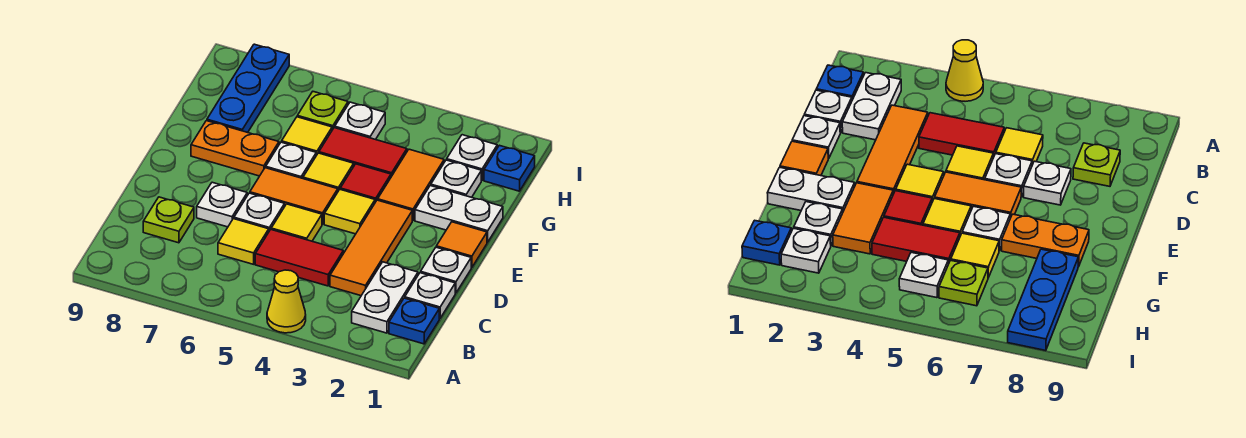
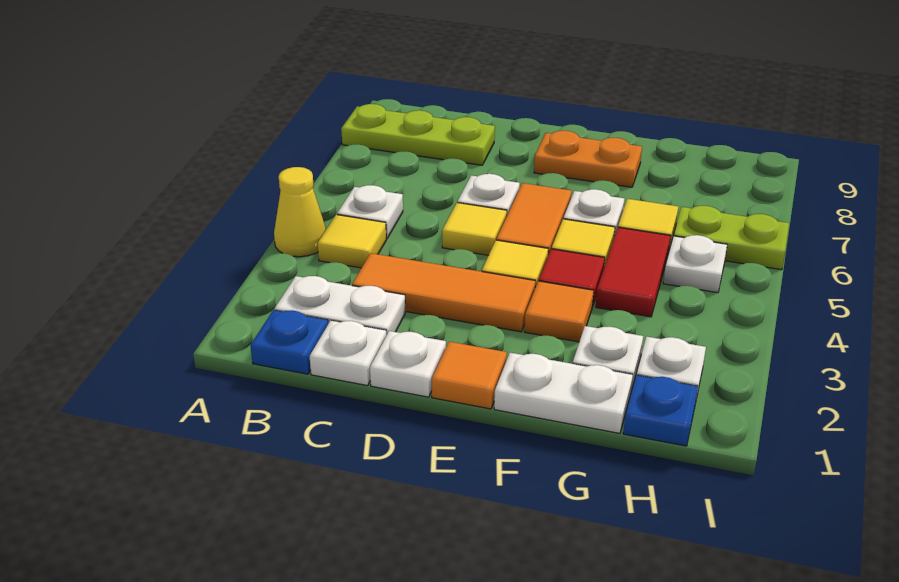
red 1x2 tile [255,230,343,286] -> none
yellow 1x1 tile [218,219,269,264] -> yellow 1x1 tile moved to [318,215,386,268]
lime 1x1 plate [143,197,194,243] -> lime 1x3 plate [341,104,495,165]
white 1x1 plate [197,182,247,227] -> white 1x1 plate moved to [337,185,403,239]
white 1x2 plate [415,186,503,242] -> white 1x2 plate turned to [494,353,633,433]
orange 1x2 tile [378,149,444,220] -> orange 1x1 tile [524,281,594,342]
orange 1x2 plate [191,121,279,176] -> orange 1x2 plate turned to [534,131,642,187]
blue 1x3 plate [207,44,289,133] -> none
lime 1x1 plate [297,92,348,130] -> lime 1x2 plate [674,206,789,270]

